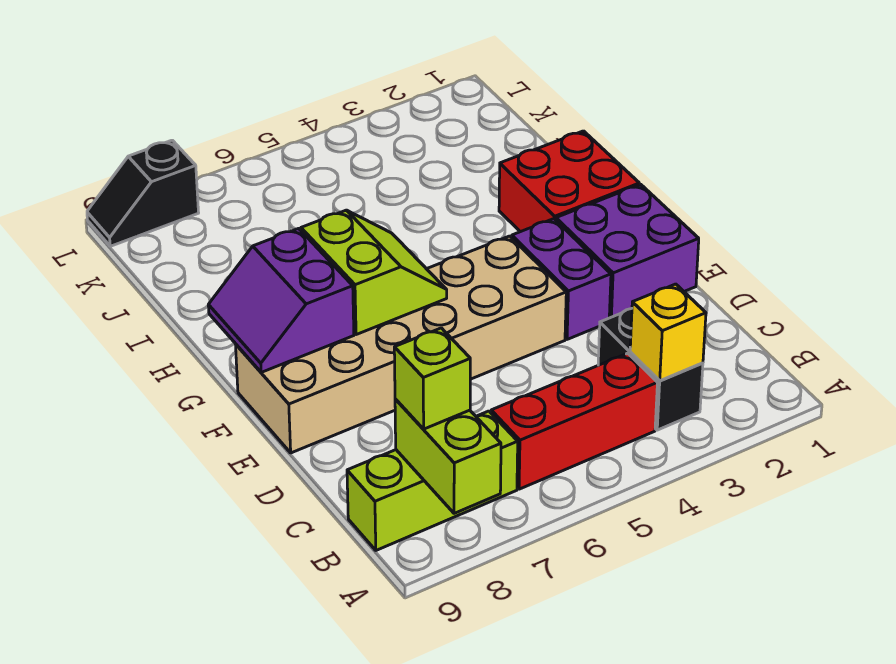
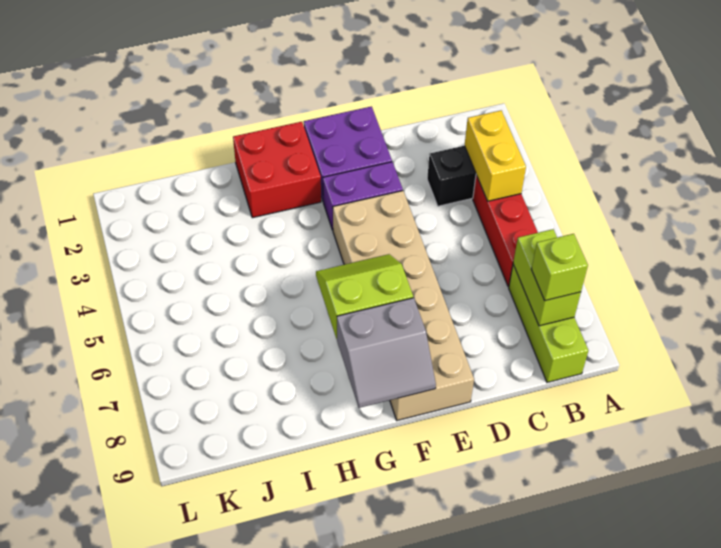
lime 1x2 brick [395,399,501,513] -> lime 1x2 brick turned to [513,229,581,326]
yellow 1x1 brick [630,284,706,381] -> yellow 1x2 brick [464,110,526,201]
purple 2x2 slope [208,228,354,372] -> grey 2x2 slope [337,298,436,408]
black 1x2 slope [87,140,199,246] -> none

